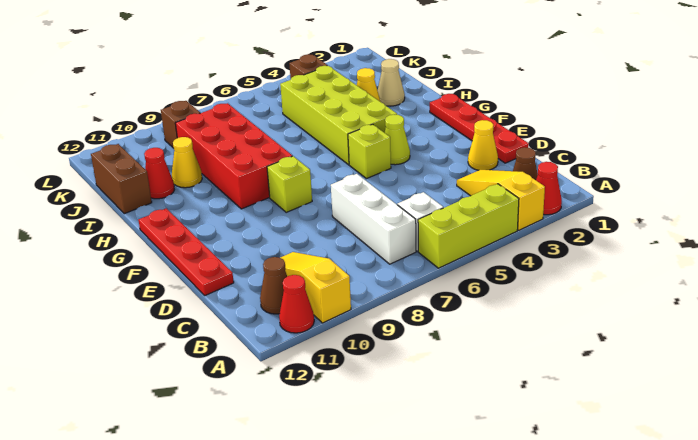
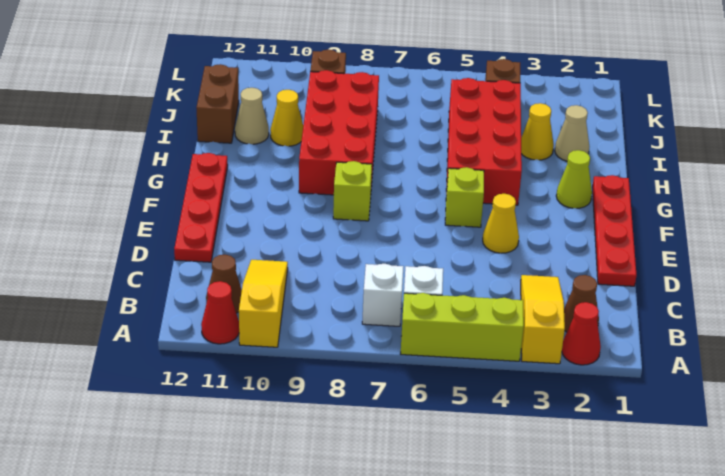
white 1x3 brick [331,174,416,264] -> white 1x1 brick [362,264,403,326]
yellow 1x1 cone [468,120,498,170] -> yellow 1x1 cone moved to [483,194,519,253]
lime 1x1 cone [385,114,410,165] -> lime 1x1 cone moved to [556,150,592,208]
lime 2x4 brick [280,66,397,165] -> red 2x4 brick [446,78,522,205]
red 1x1 cone [144,148,174,199] -> tan 1x1 cone [235,88,269,144]

